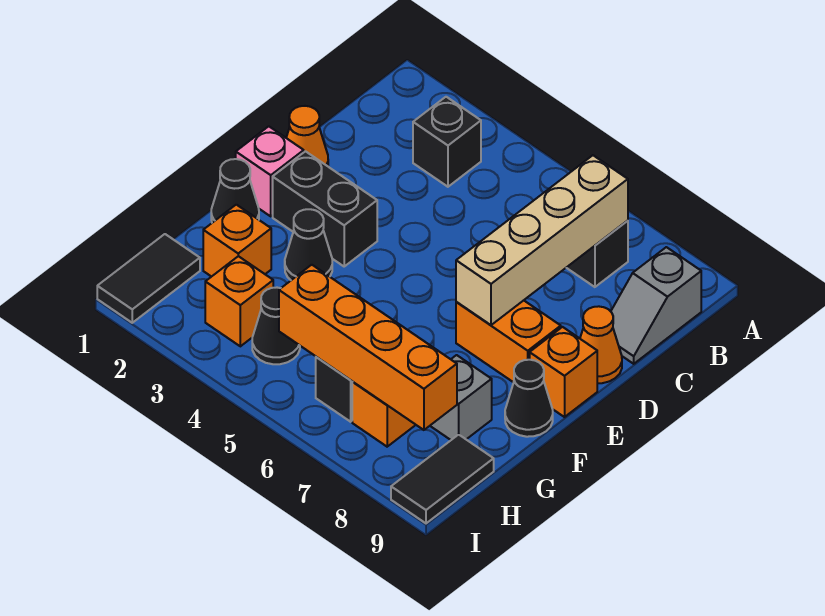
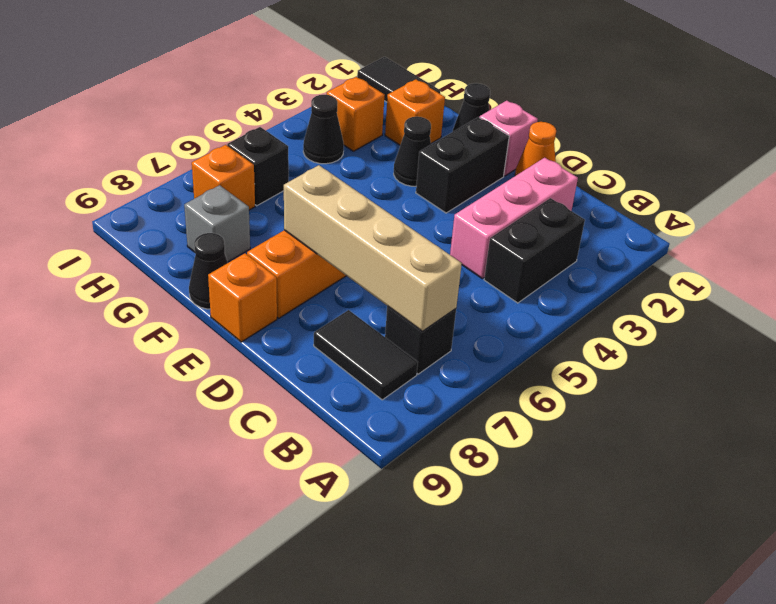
black 1x1 brick [413,97,481,187] -> black 1x2 brick [484,198,585,303]
grey 1x2 slope [611,247,701,364] -> none
none -> pink 1x3 brick [450,158,578,279]
orange 1x1 cone [580,306,622,383] -> none
orange 1x4 brick [279,265,457,430] -> none
black 1x2 tile [391,435,494,523] -> black 1x2 tile moved to [314,310,418,400]

